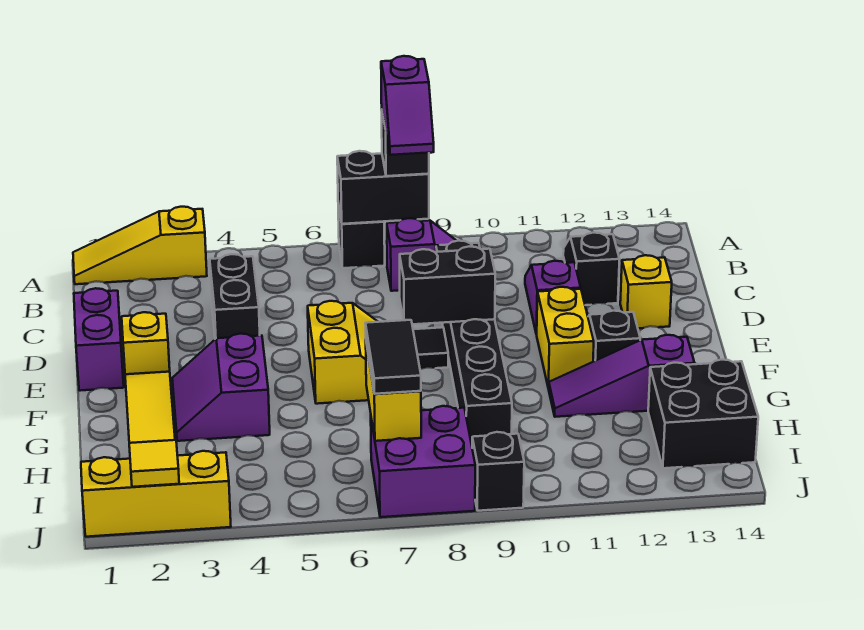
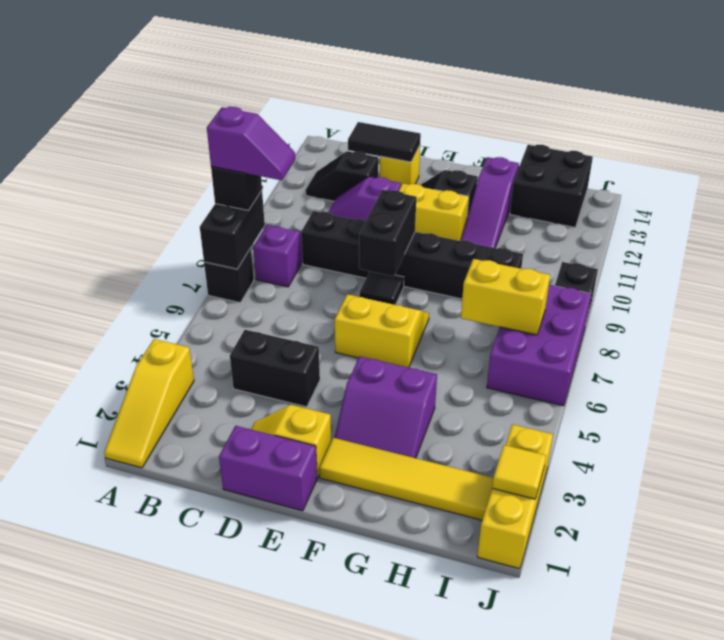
black 1x2 tile [365,320,421,394] -> black 1x2 tile moved to [348,122,421,162]
purple 2x2 brick [371,406,475,517] -> purple 2x3 brick [487,285,591,406]

